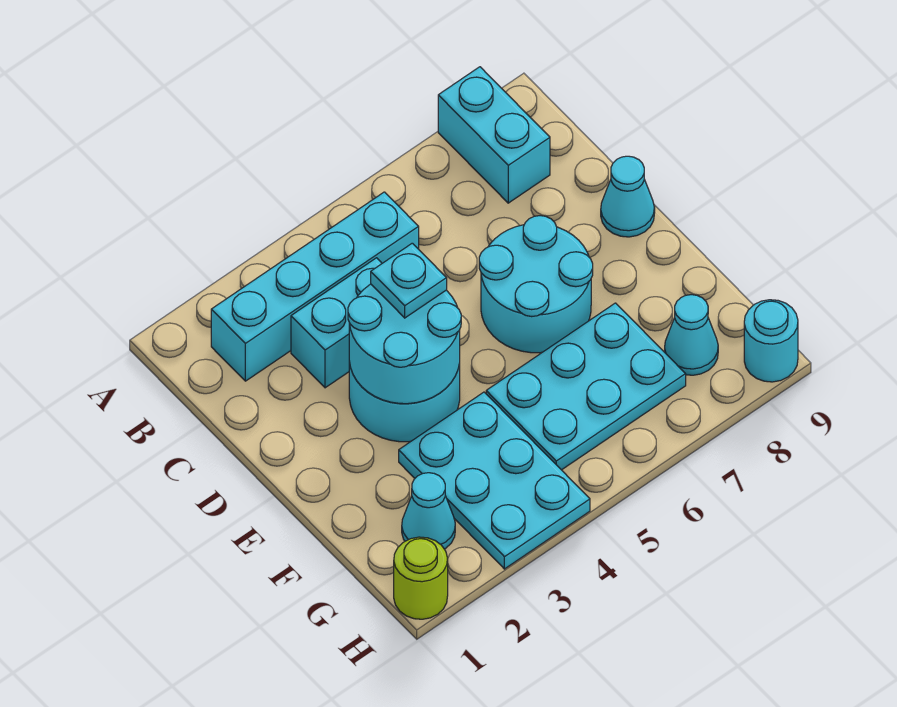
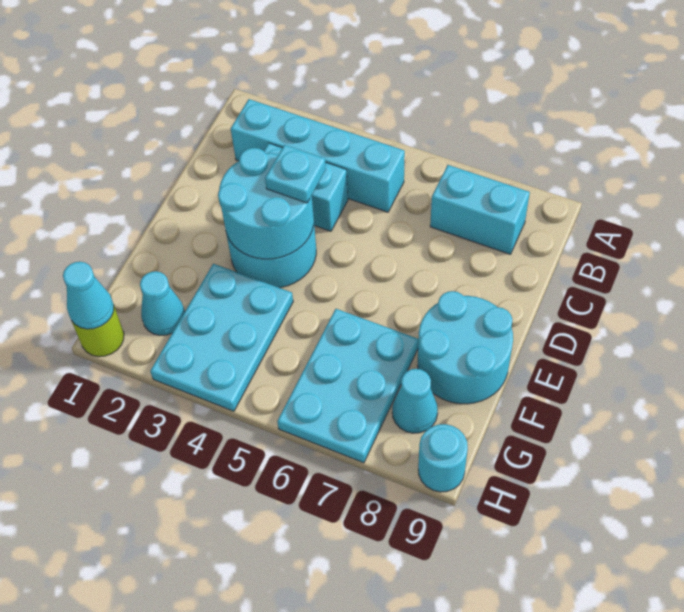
cyan 1x2 brick [438,67,550,203] -> cyan 1x2 brick turned to [430,165,530,254]
cyan 2x2 round brick [479,216,593,353] -> cyan 2x2 round brick moved to [418,291,513,404]
cyan 1x1 cone [601,156,655,237] -> cyan 1x1 cone moved to [63,262,114,329]
cyan 2x3 plate [486,303,686,470] -> cyan 2x3 plate turned to [277,309,418,463]

